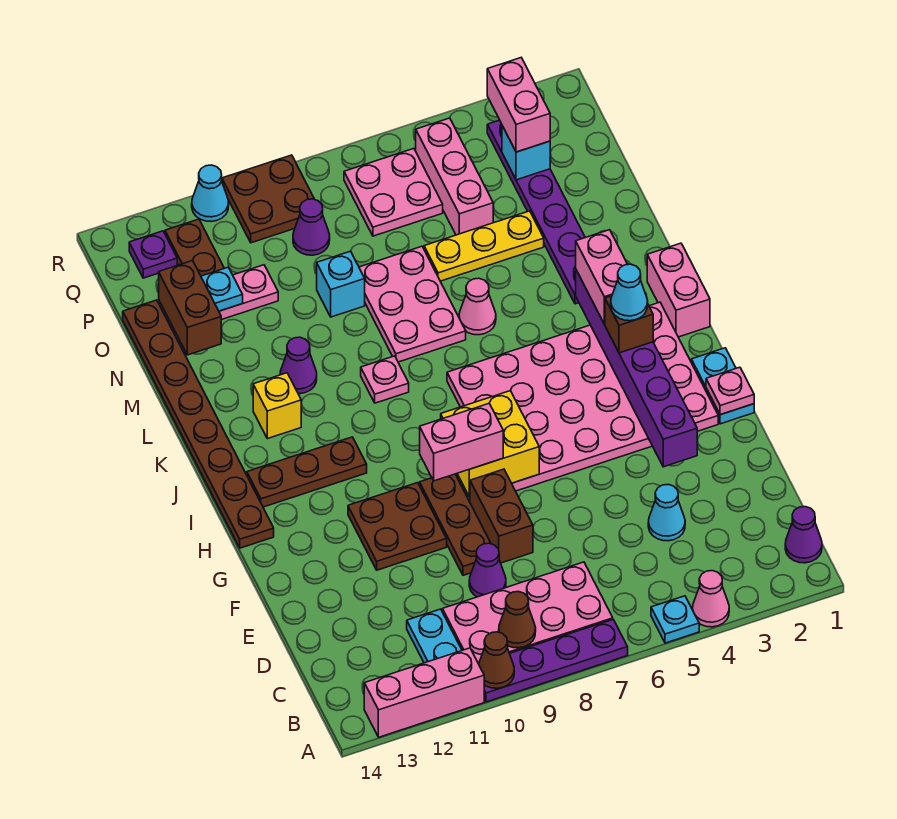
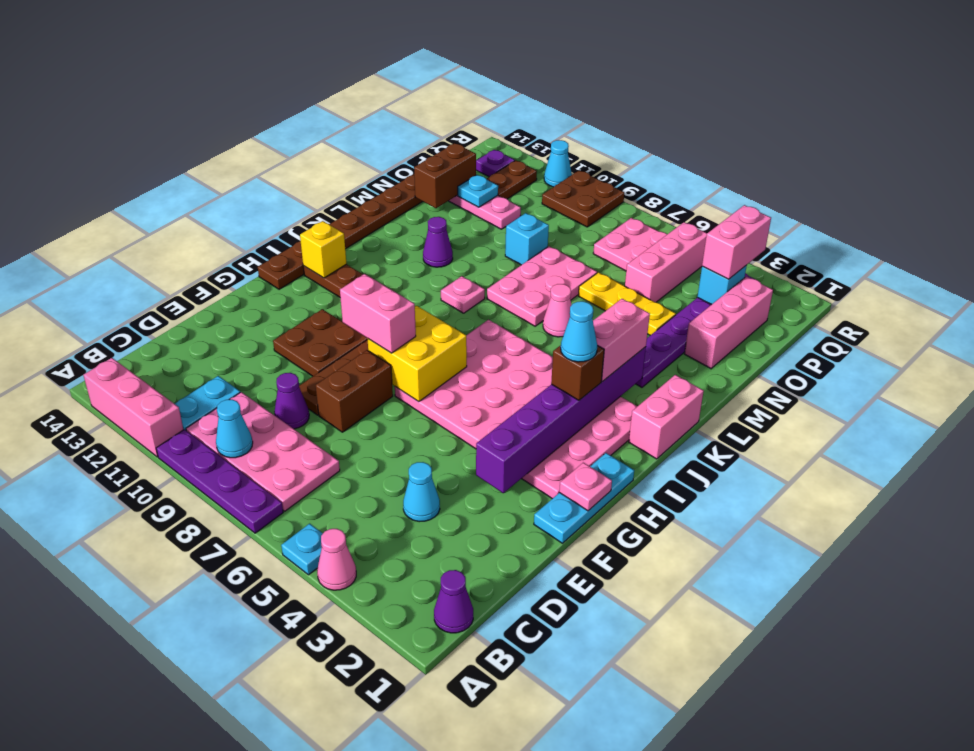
brown 1x1 cone [479,632,514,688] -> none
brown 1x1 cone [499,592,536,648] -> cyan 1x1 cone [216,400,253,458]
cyan 1x2 plate [691,348,754,424] -> cyan 1x3 plate [534,453,634,543]
yellow 1x1 brick [253,373,301,439] -> yellow 1x1 brick moved to [300,221,346,278]
none -> pink 1x3 brick [684,276,773,369]
purple 1x1 cone [293,199,330,255] -> none

